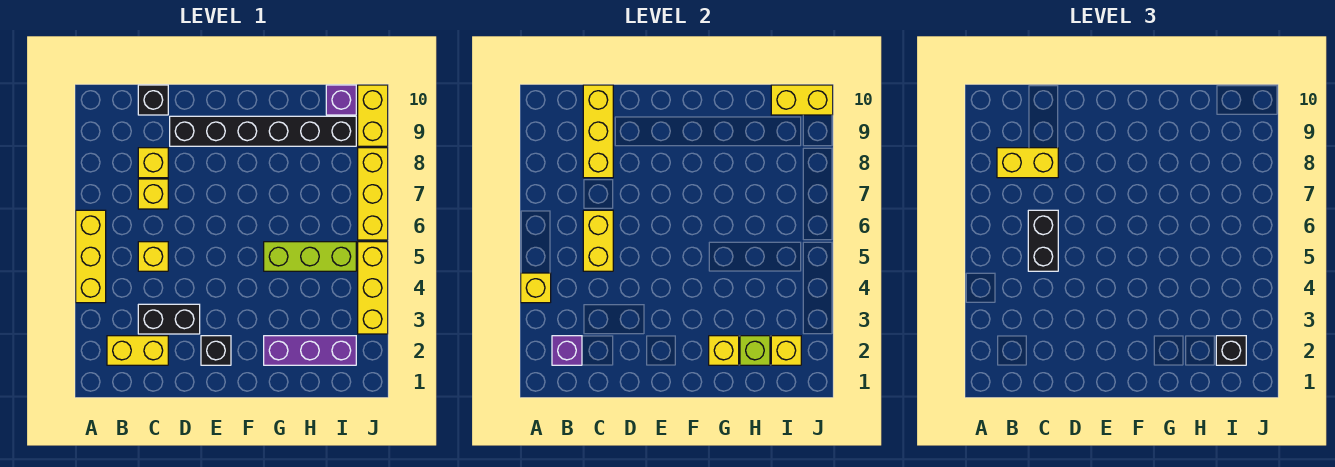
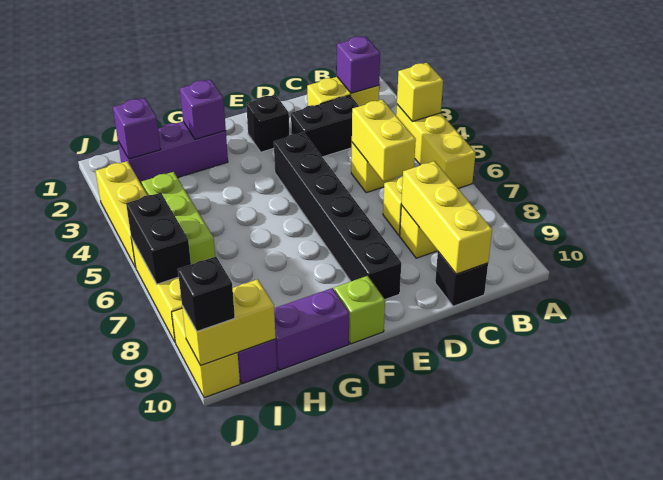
yellow 1x2 brick [997,148,1058,178] -> none
black 1x2 brick [1028,210,1058,271] -> black 1x2 brick moved to [126,193,191,284]
black 1x6 brick [170,116,356,146] -> black 1x6 brick turned to [274,132,401,299]
yellow 1x1 brick [709,336,739,365] -> purple 1x1 brick [180,80,226,140]
lime 1x3 brick [264,242,356,271] -> lime 1x3 brick turned to [142,172,215,264]
none -> purple 1x2 brick [274,288,349,370]
lime 1x1 brick [740,336,770,365] -> lime 1x1 brick moved to [334,276,385,344]
yellow 1x1 brick [771,336,801,365] -> purple 1x1 brick [113,98,161,159]
black 1x1 brick [1216,336,1246,365] -> black 1x1 brick moved to [178,256,235,331]

